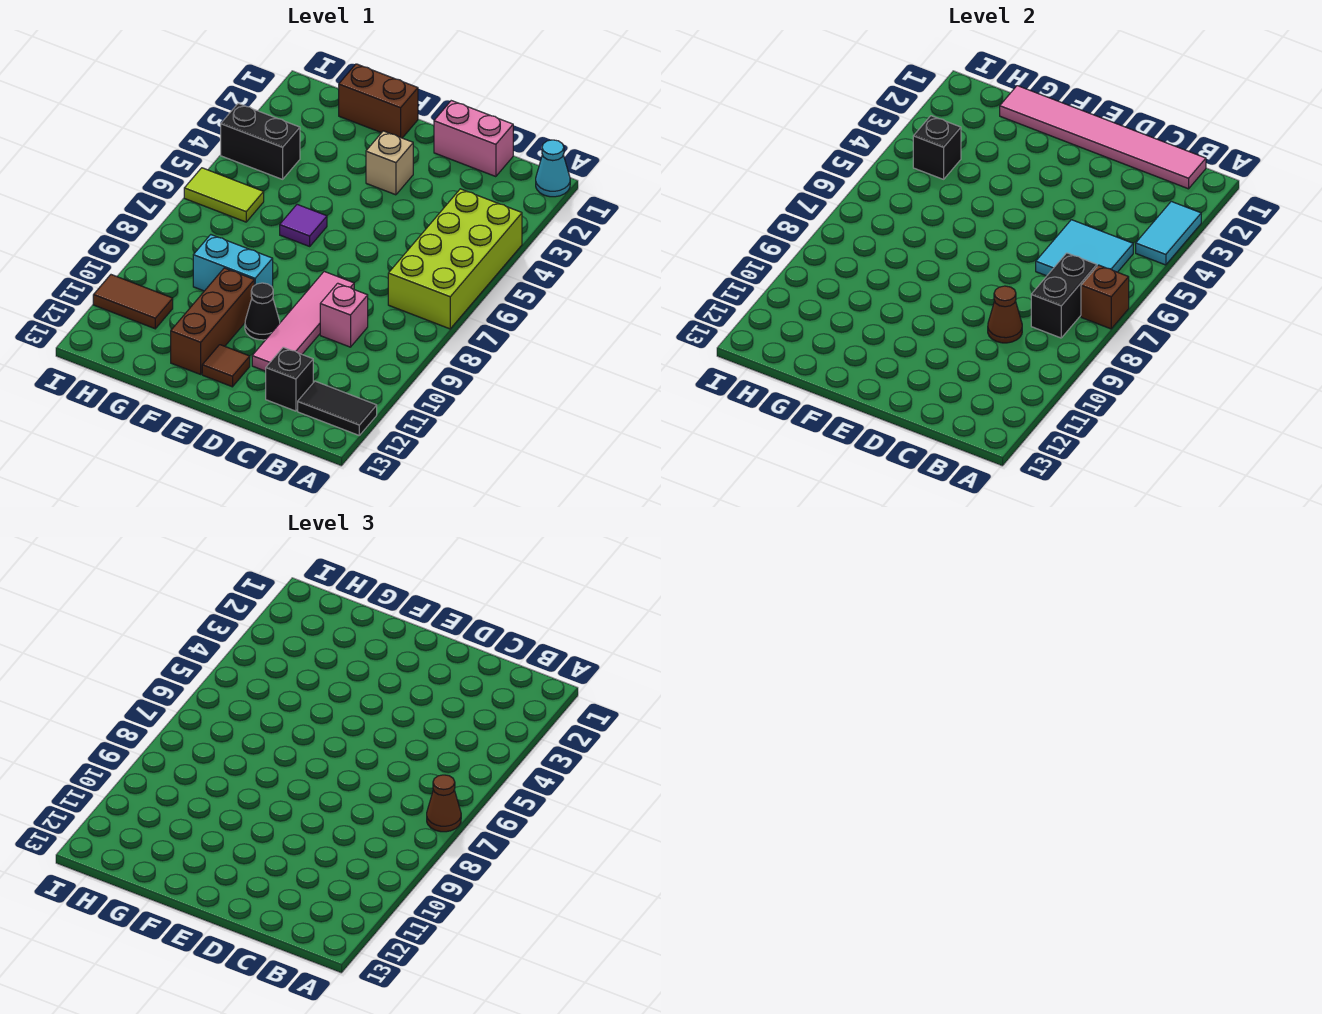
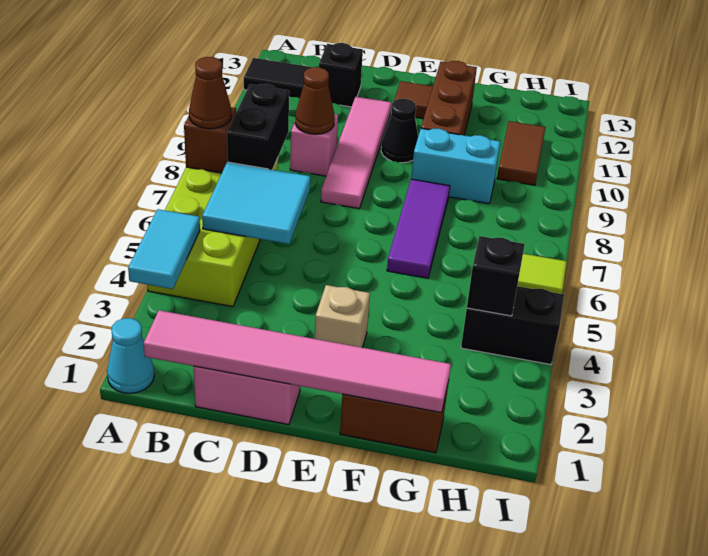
purple 1x1 tile [280,205,327,246] -> purple 1x3 tile [387,179,450,278]
brown 1x2 tile [93,275,173,329] -> brown 1x2 tile turned to [497,121,546,185]

